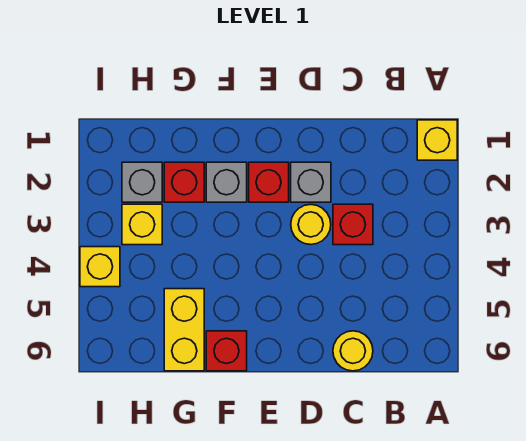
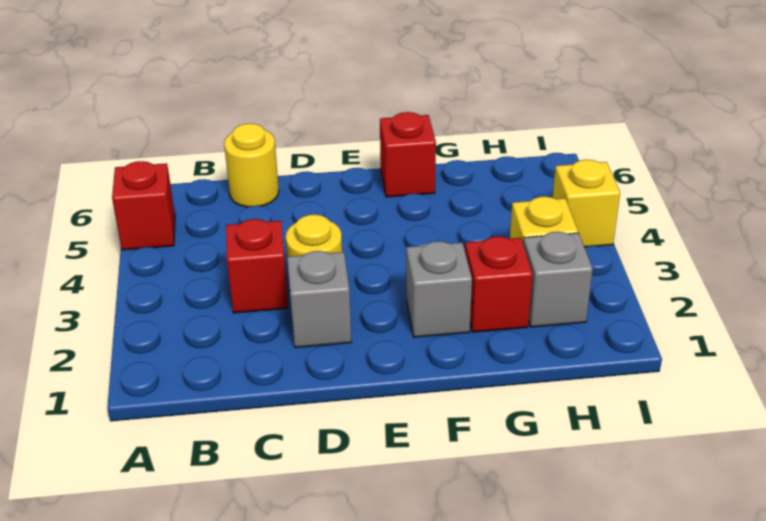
yellow 1x1 brick [417,120,457,160] -> none
red 1x1 brick [249,162,289,202] -> red 1x1 brick moved to [112,161,175,250]
yellow 1x2 brick [164,289,204,371] -> none

